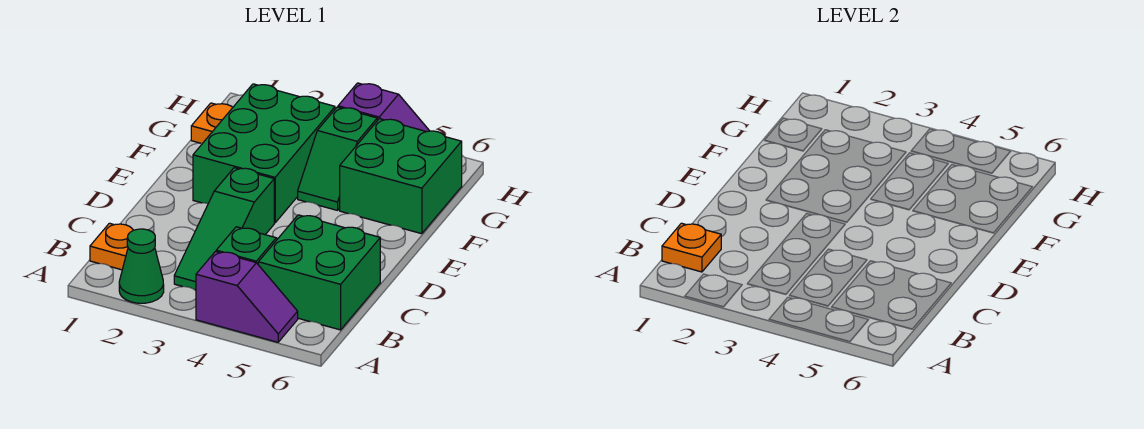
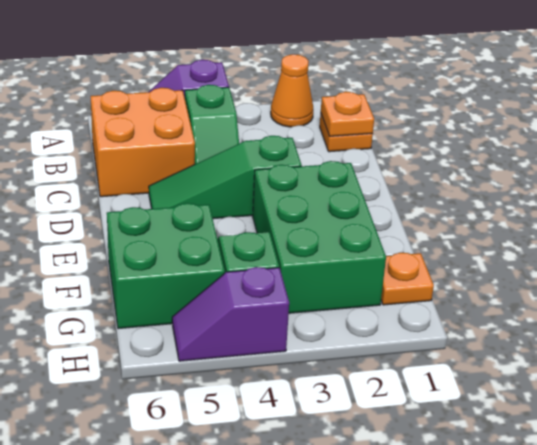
green 1x1 cone [119,229,164,303] -> orange 1x1 cone [271,54,313,127]
green 1x3 slope [174,168,274,290] -> green 1x3 slope turned to [149,136,302,219]
green 2x2 brick [258,215,380,330] -> orange 2x2 brick [91,88,195,197]

